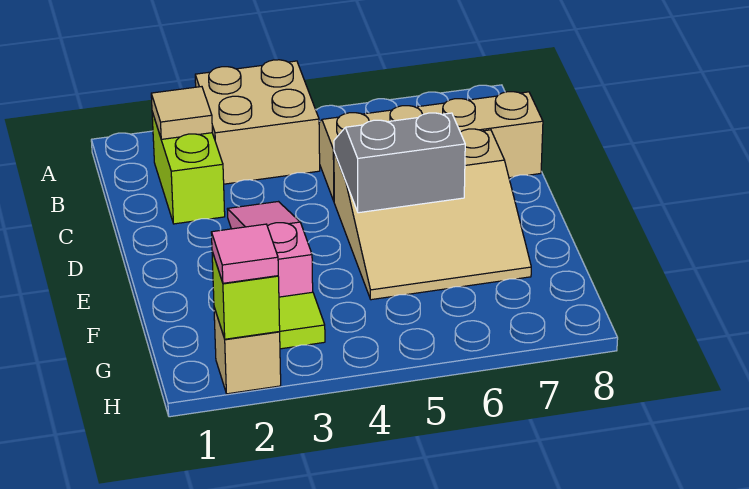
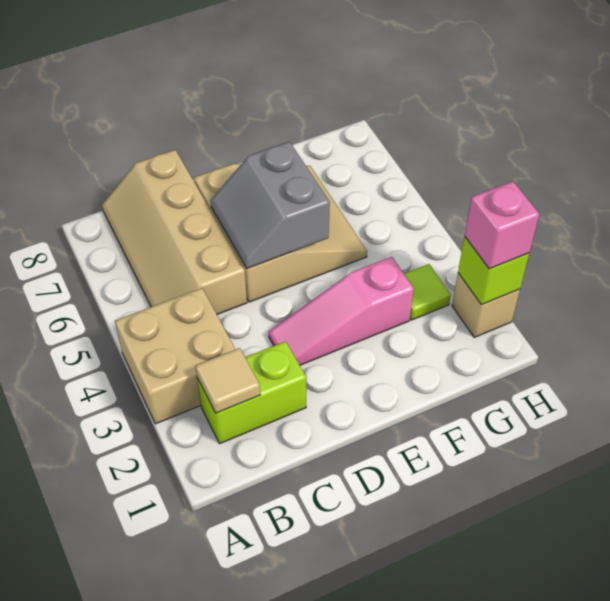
pink 1x1 tile [211,224,278,283] -> pink 1x1 brick [465,181,539,269]

